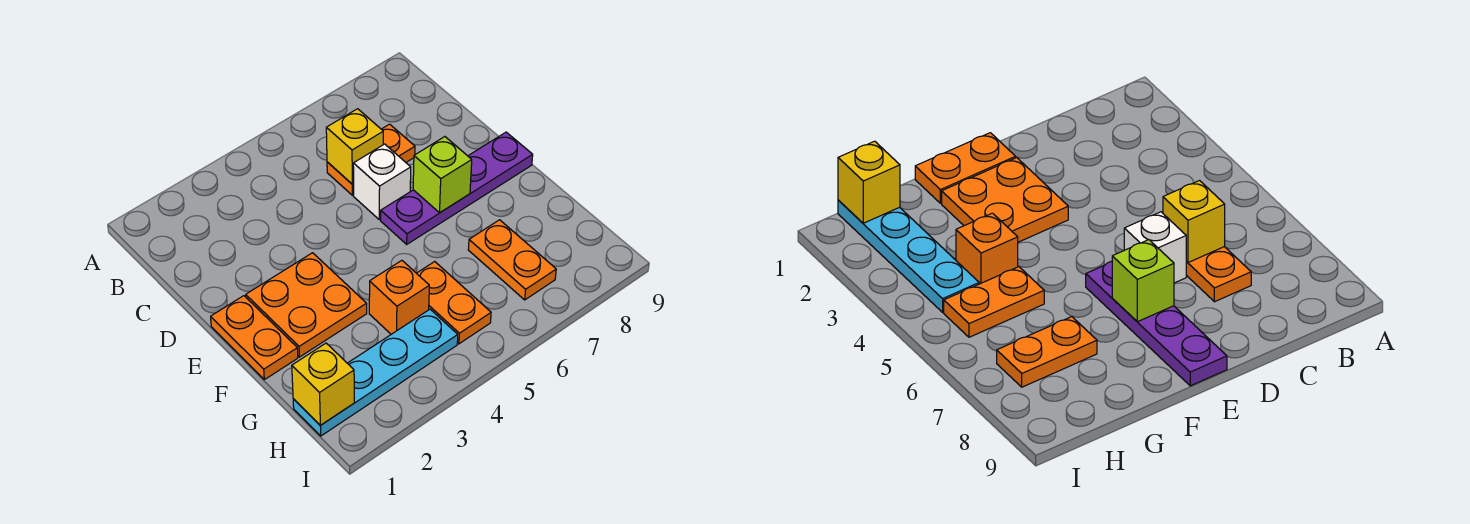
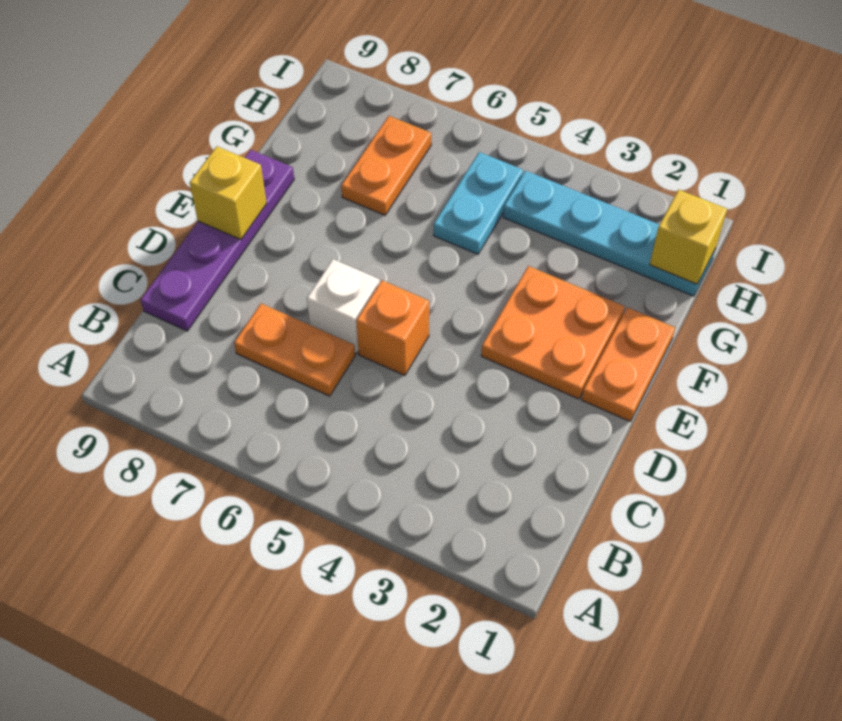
yellow 1x1 brick [326,109,383,184] -> yellow 1x1 brick moved to [190,146,267,240]
purple 1x4 plate [381,132,533,244] -> purple 1x4 plate turned to [141,150,294,331]
lime 1x1 brick [413,137,472,213] -> none
orange 1x1 brick [369,260,429,334] -> orange 1x1 brick moved to [356,280,429,375]
orange 1x2 plate [417,262,491,344] -> cyan 1x2 plate [434,152,523,254]

